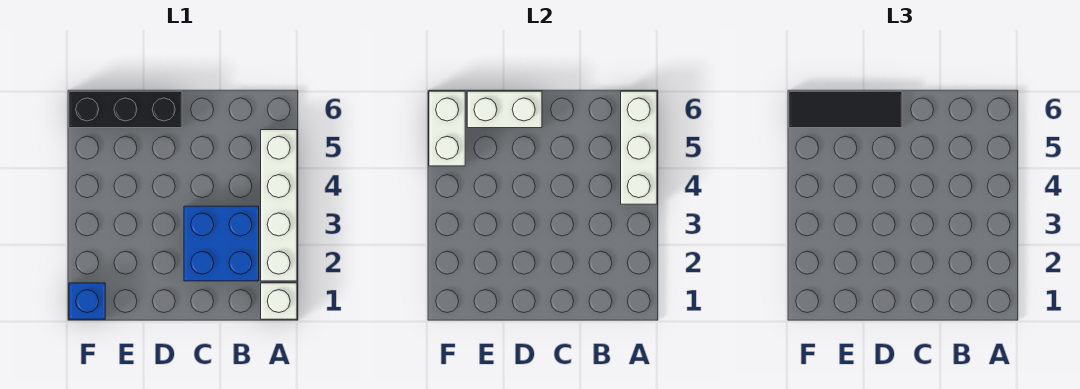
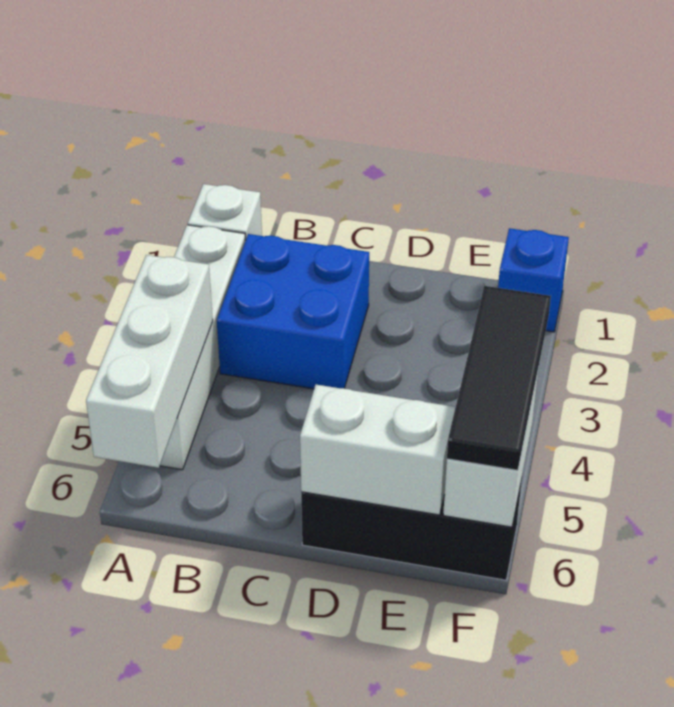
black 1x3 tile [789,91,902,128] -> black 1x3 tile turned to [447,286,551,470]

